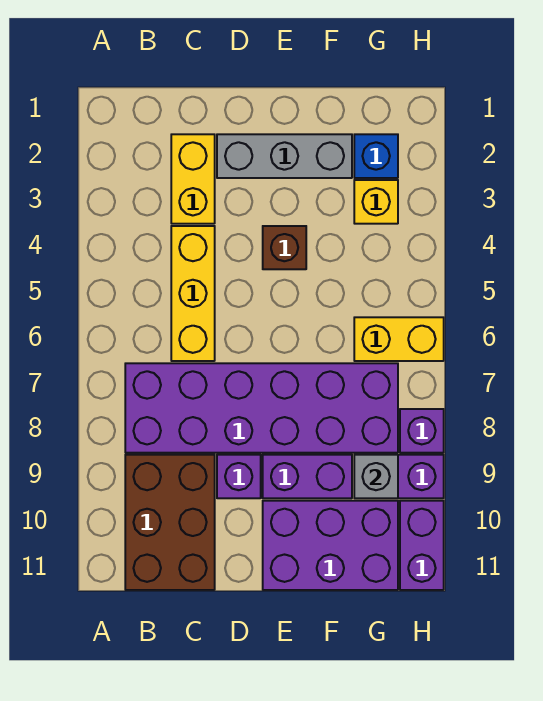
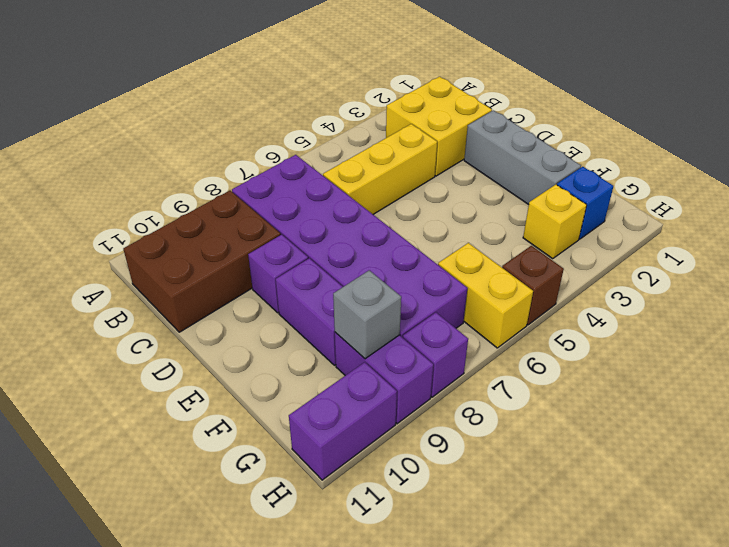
yellow 1x2 brick [171,134,215,224] -> yellow 2x2 brick [386,77,492,176]
brown 1x1 brick [263,226,306,269] -> brown 1x1 brick moved to [502,246,564,325]
purple 2x3 brick [263,501,398,590] -> none

